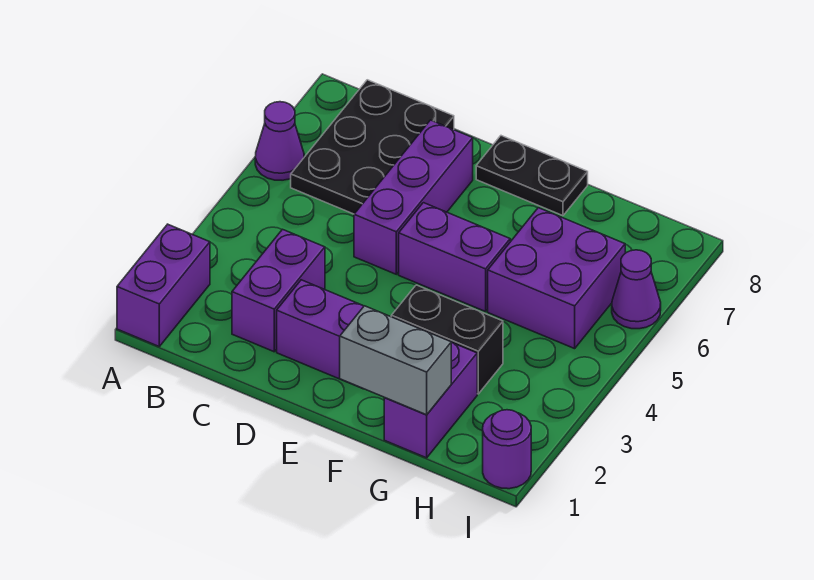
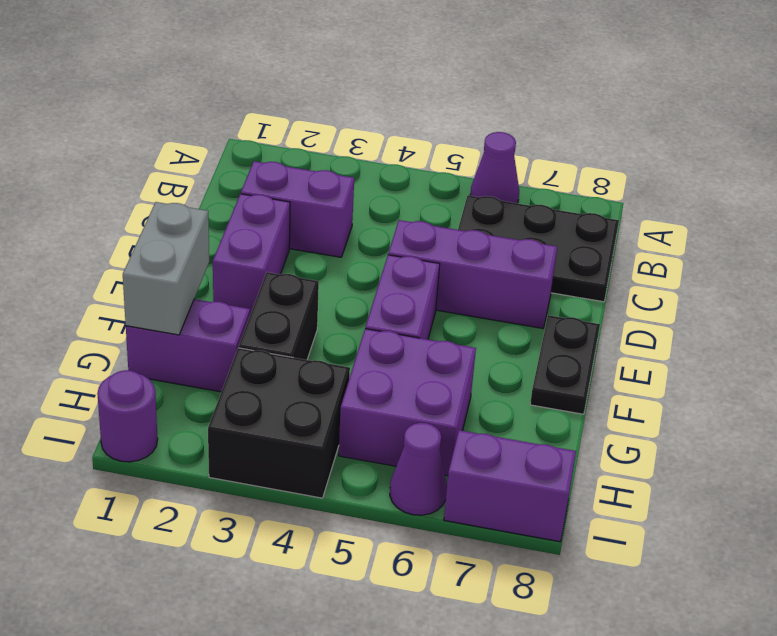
purple 1x2 brick [117,224,210,346] -> purple 1x2 brick moved to [444,430,576,542]
none -> black 2x2 brick [208,348,350,498]

